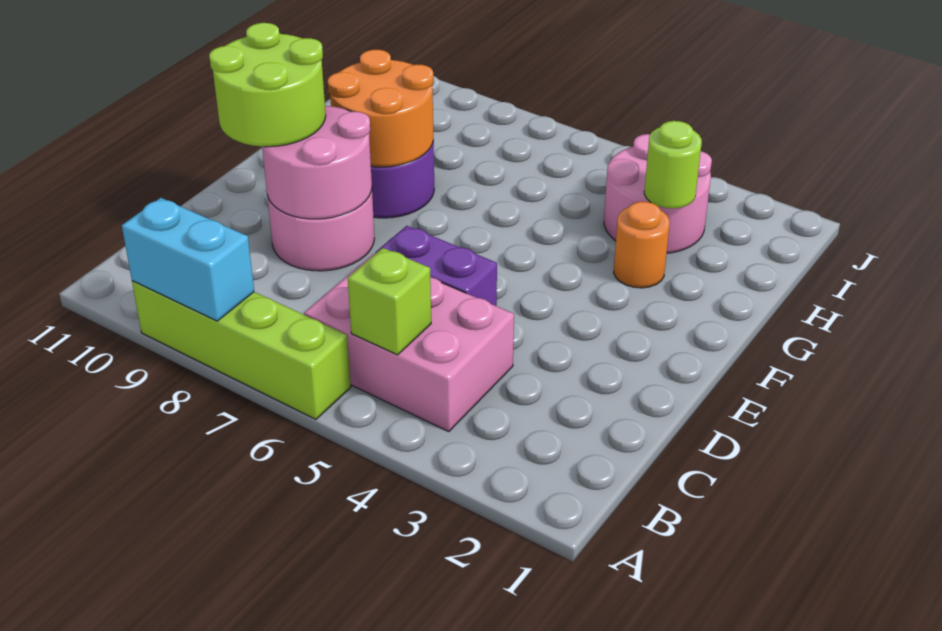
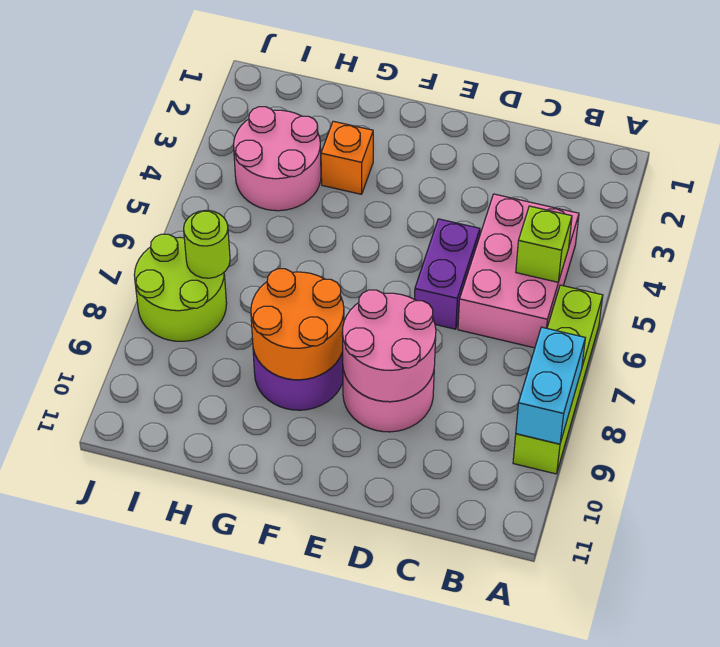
lime 2x2 round brick [209,23,326,147] -> lime 2x2 round brick moved to [134,234,227,341]
orange 1x1 round brick [614,201,670,288] -> orange 1x1 brick [321,121,373,194]
lime 1x1 round brick [644,121,702,209] -> lime 1x1 round brick moved to [184,210,230,278]

